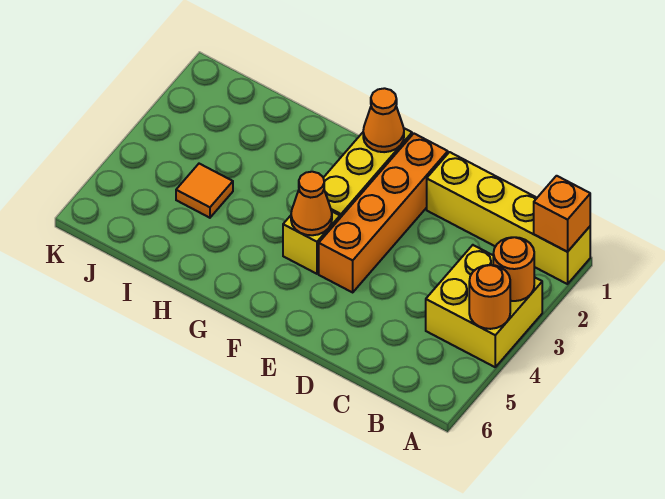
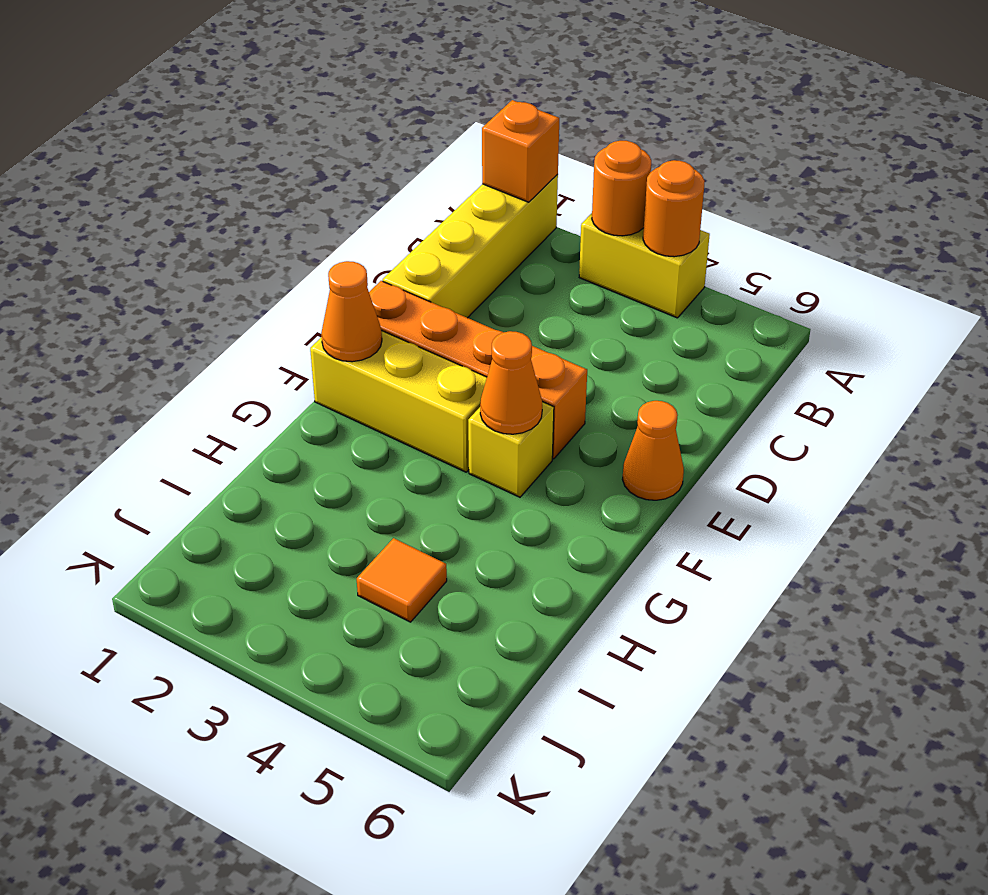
yellow 2x2 brick [426,245,542,367] -> yellow 1x2 brick [579,213,710,318]
none -> orange 1x1 cone [622,401,684,500]

